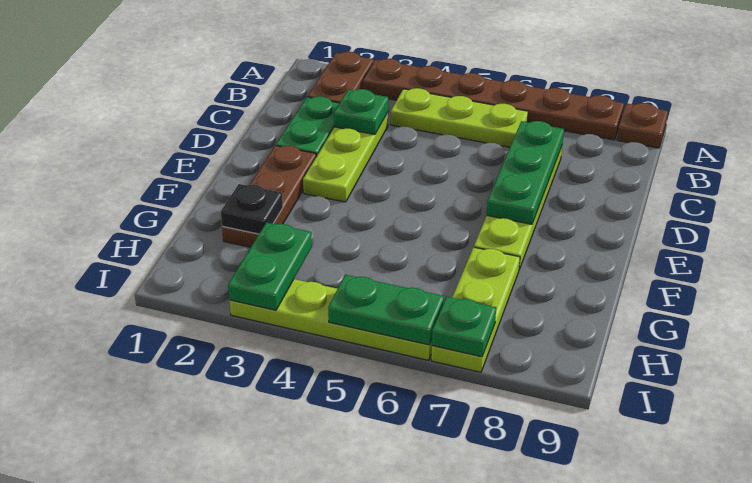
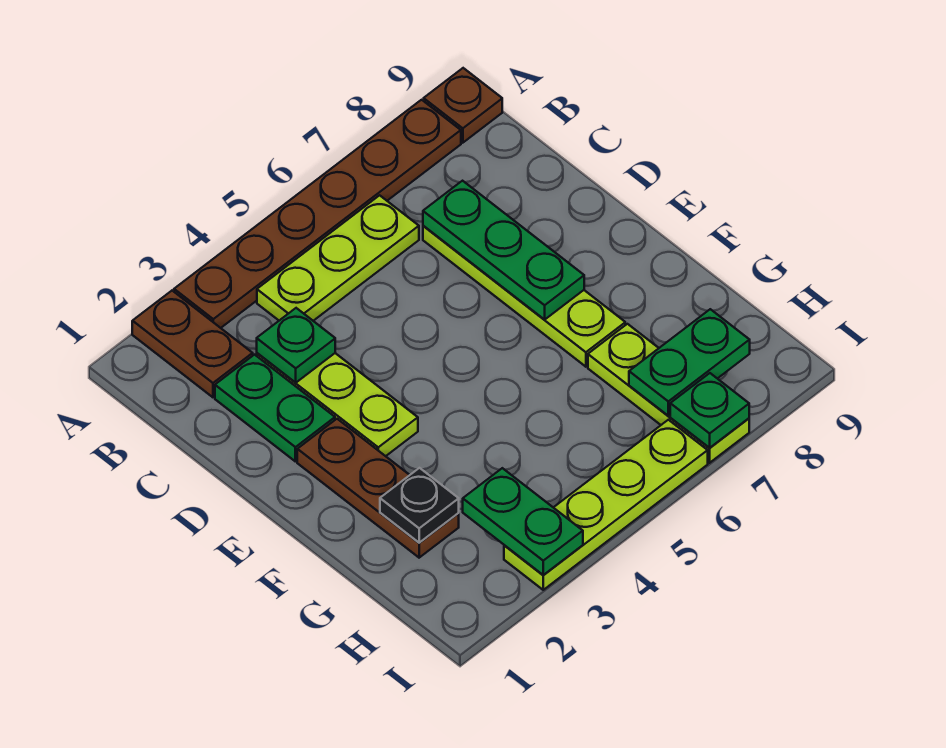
green 1x2 plate [328,275,444,345] -> green 1x2 plate moved to [629,309,750,416]

